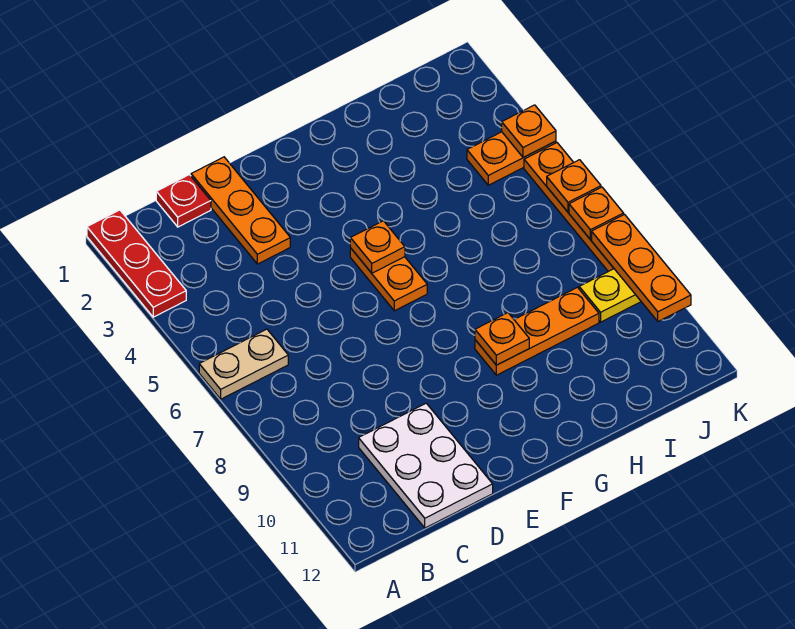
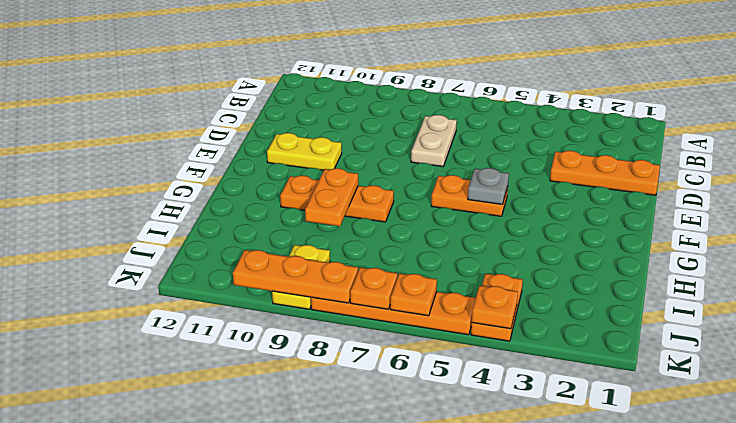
red 1x3 plate [87,210,186,317] -> none
tan 1x2 plate [199,329,288,399] -> tan 1x2 plate moved to [411,115,457,167]
red 1x1 plate [156,175,211,227] -> none
white 2x3 plate [359,403,493,528] -> none
none -> yellow 1x2 plate [267,133,342,170]
orange 1x1 plate [350,221,405,273] -> grey 1x1 plate [468,168,509,204]
orange 1x3 plate [475,287,599,375] -> orange 1x3 plate turned to [280,175,394,222]
orange 1x1 plate [475,313,529,365] -> orange 1x2 plate [305,168,358,226]

